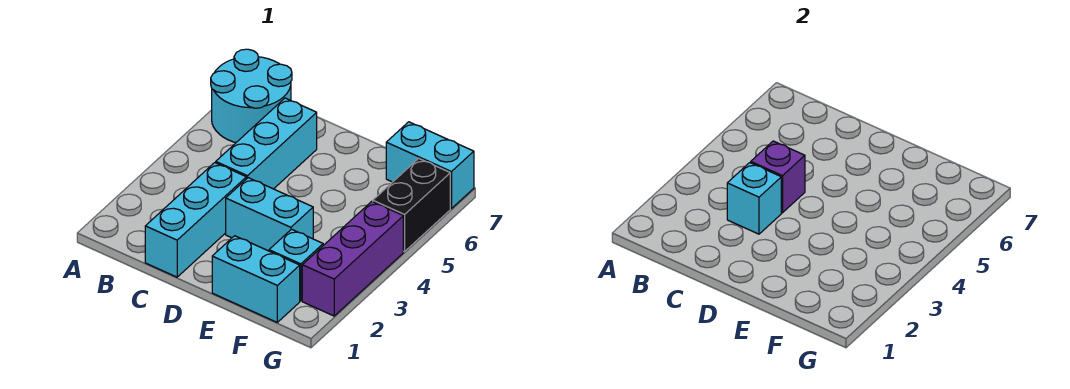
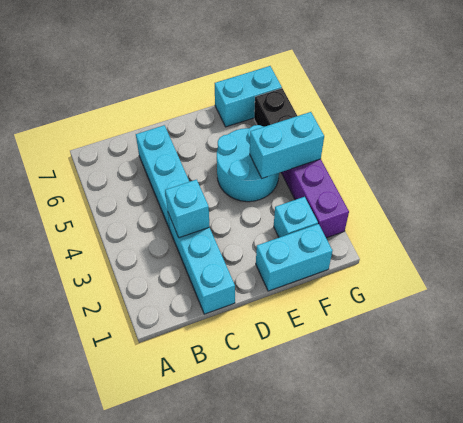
cyan 2x2 round brick [211,49,292,143] -> cyan 2x2 round brick moved to [217,125,279,202]
purple 1x1 brick [751,141,805,213] -> none
cyan 1x2 brick [226,178,313,251] -> cyan 1x2 brick moved to [250,112,324,178]

